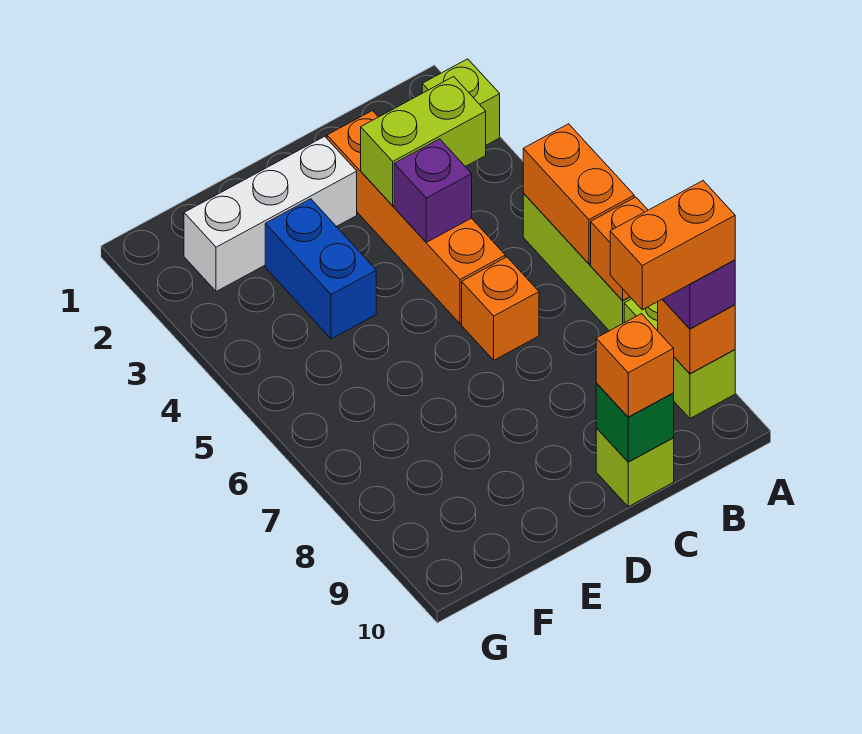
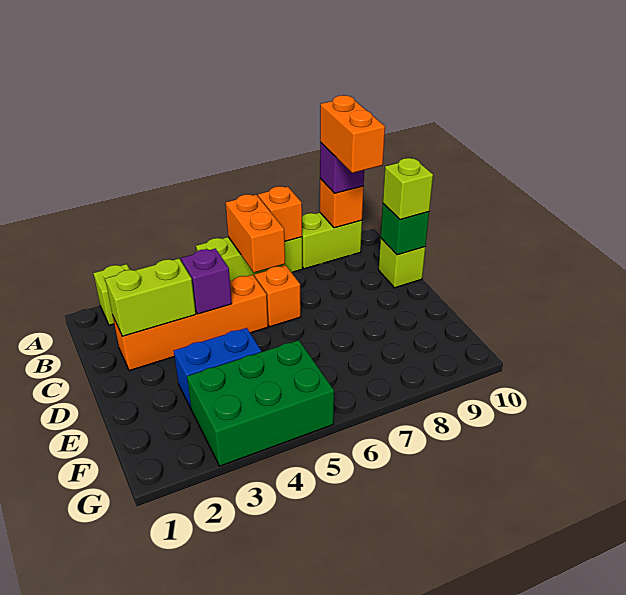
orange 1x2 brick [523,124,634,264] -> orange 1x2 brick turned to [226,194,285,273]
lime 1x2 brick [361,76,486,206] -> lime 1x2 brick turned to [105,258,196,336]
orange 1x1 brick [596,314,674,417] -> lime 1x1 brick [383,158,433,220]
white 1x3 brick [184,136,357,292] -> none
none -> green 2x3 brick [187,340,334,466]

